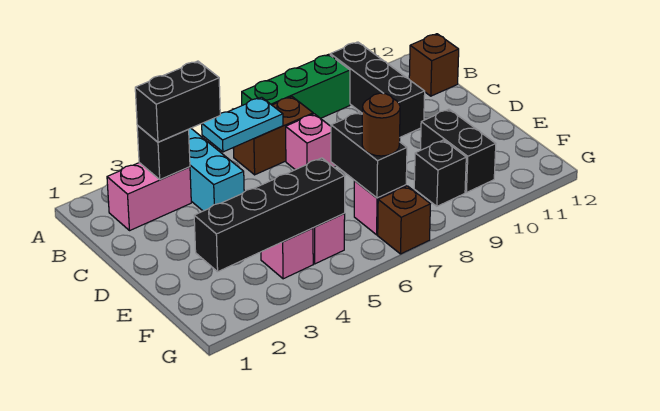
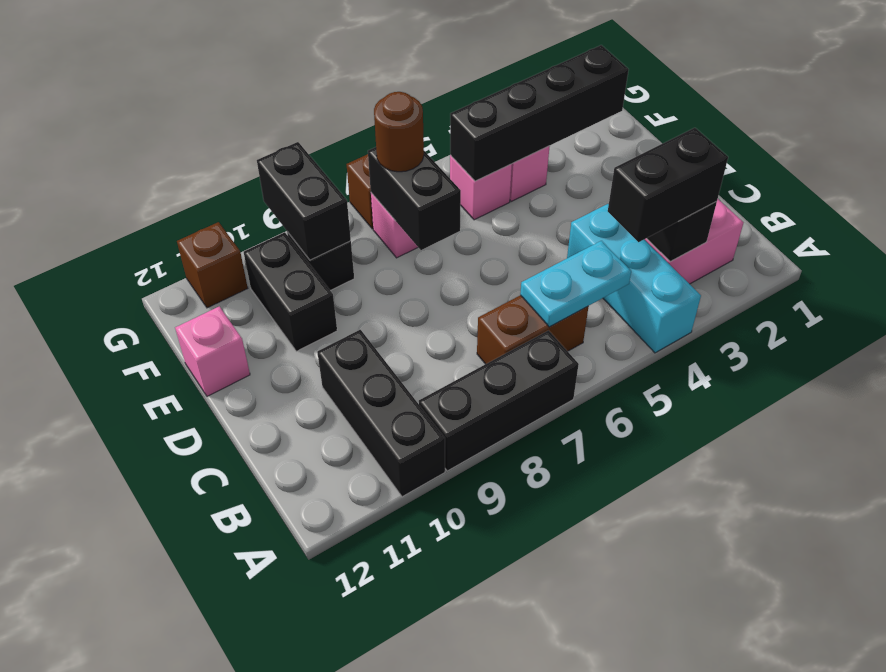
green 1x3 brick [242,54,350,118] -> black 1x3 brick [419,330,579,471]
brown 1x1 brick [409,34,459,96] -> brown 1x1 brick moved to [177,222,248,308]
pink 1x1 brick [286,114,336,170] -> pink 1x1 brick moved to [175,306,250,396]
none -> black 1x2 brick [257,142,351,260]

